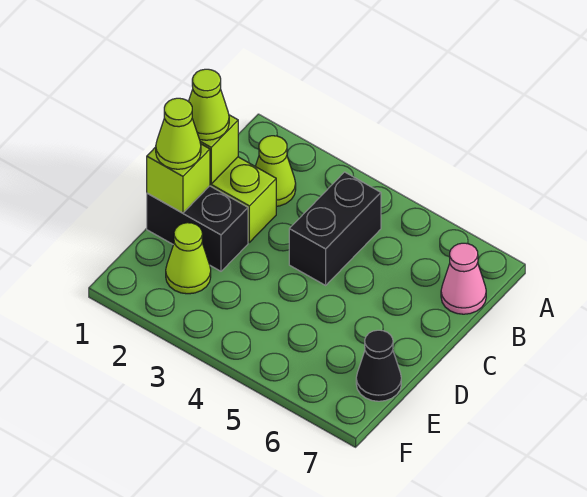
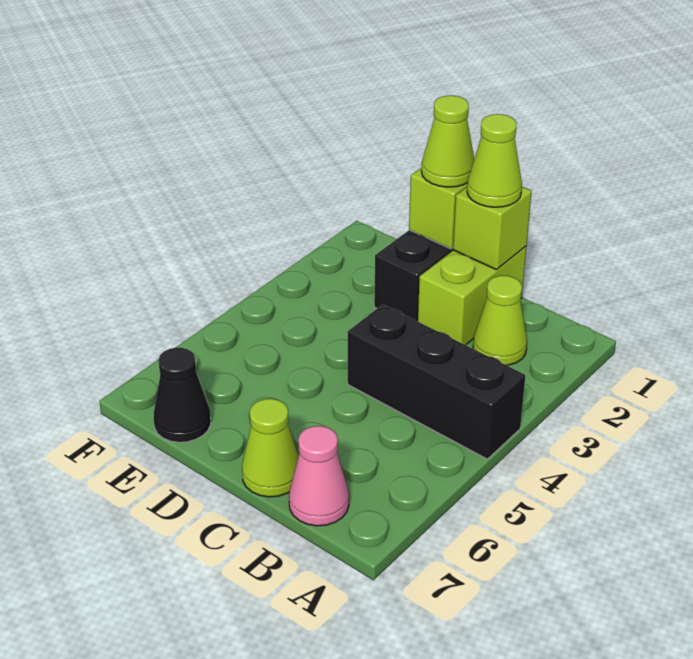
black 1x2 brick [289,172,381,285] -> black 1x3 brick [348,305,525,459]
lime 1x1 cone [166,223,211,294] -> lime 1x1 cone moved to [242,399,299,497]

